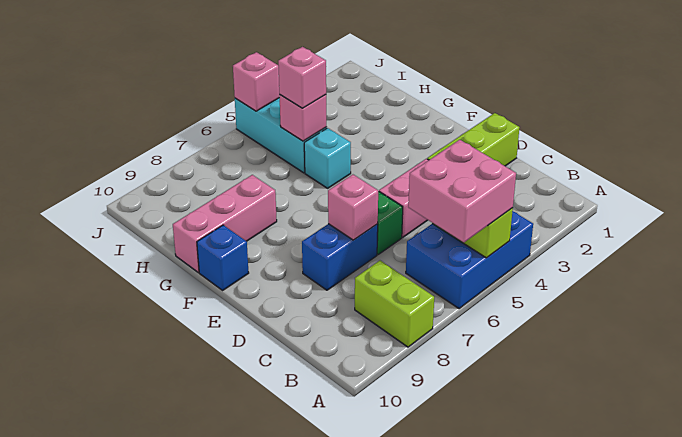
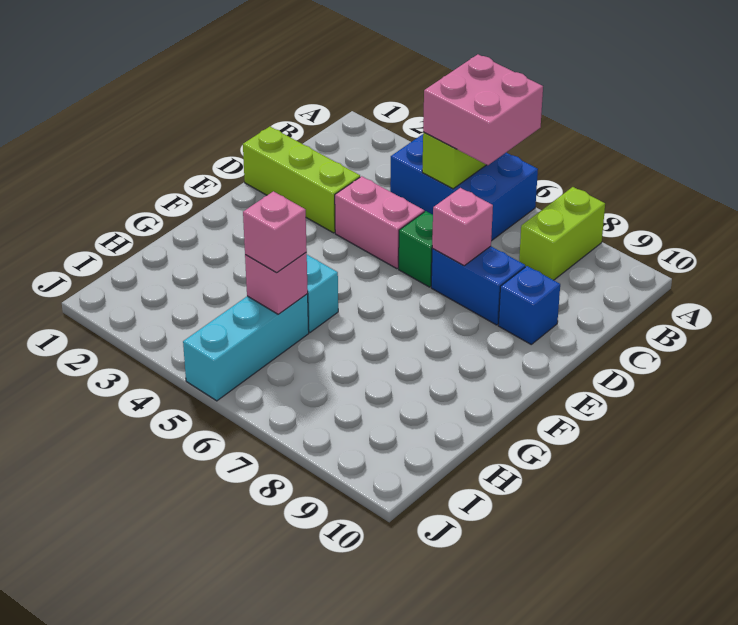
blue 1x1 brick [197,225,249,290] -> blue 1x1 brick moved to [498,266,560,344]
pink 1x3 brick [173,175,277,272] -> none
pink 1x1 brick [233,52,280,111] -> none

